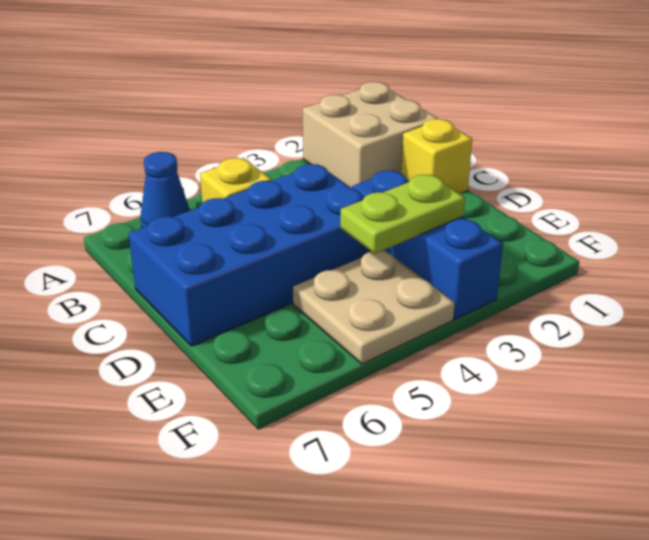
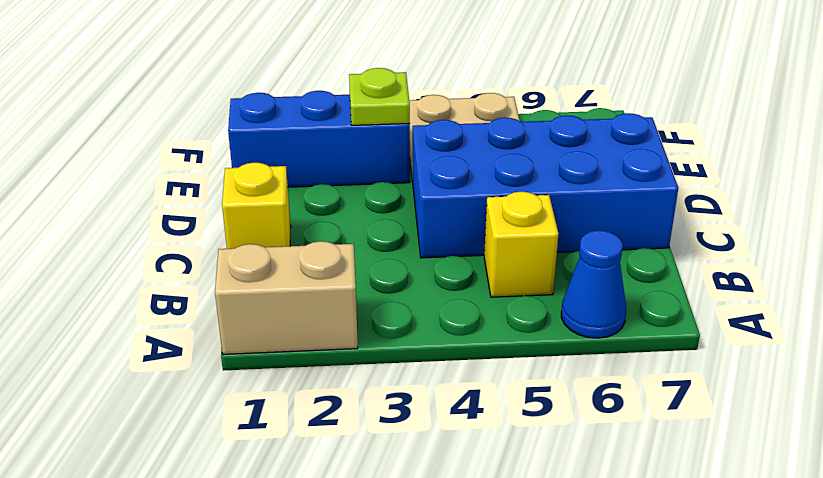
tan 2x2 brick [303,82,438,188] -> tan 1x2 brick [215,241,358,354]
blue 1x3 brick [352,171,503,319] -> blue 1x3 brick turned to [228,91,410,187]
lime 1x2 plate [340,174,465,254] -> lime 1x1 plate [349,68,410,125]

